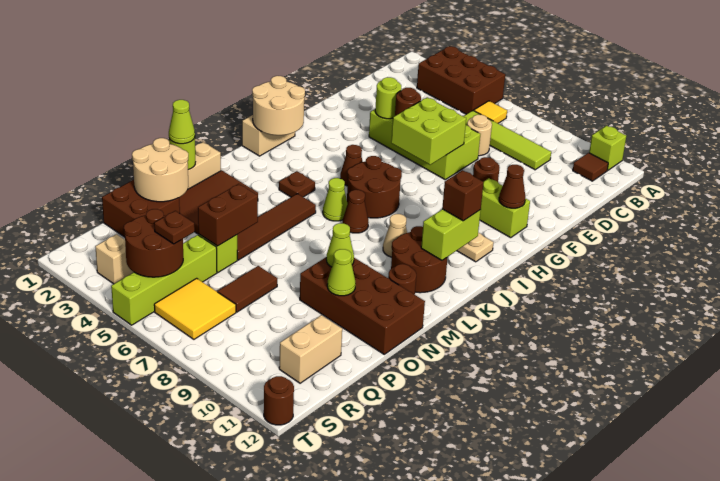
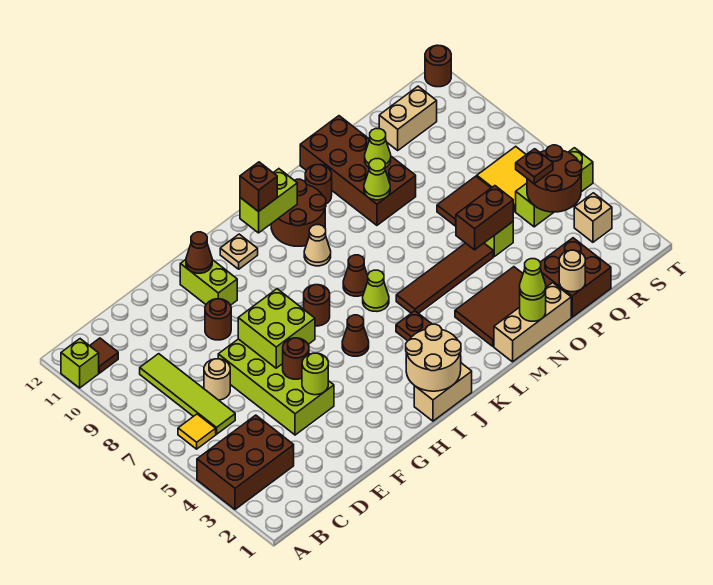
brown 2x3 brick [417,46,505,114] -> brown 2x3 brick turned to [197,415,294,509]
brown 2x2 round brick [347,156,402,218] -> brown 1x1 round brick [304,285,330,326]
tan 2x2 round brick [132,138,188,202] -> tan 1x1 round brick [559,250,585,292]
lime 1x4 brick [111,235,217,325] -> lime 1x3 brick [516,148,593,227]

